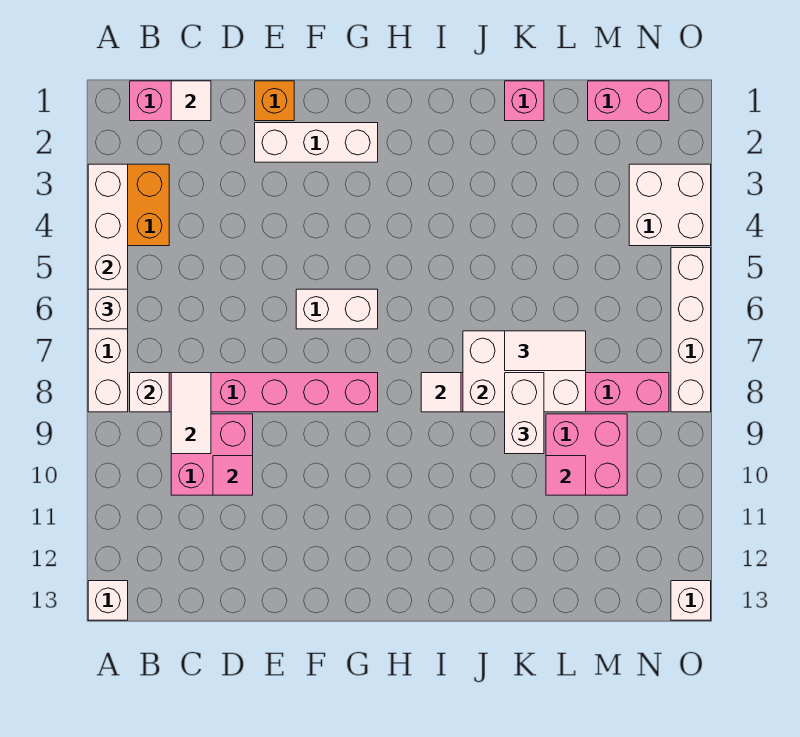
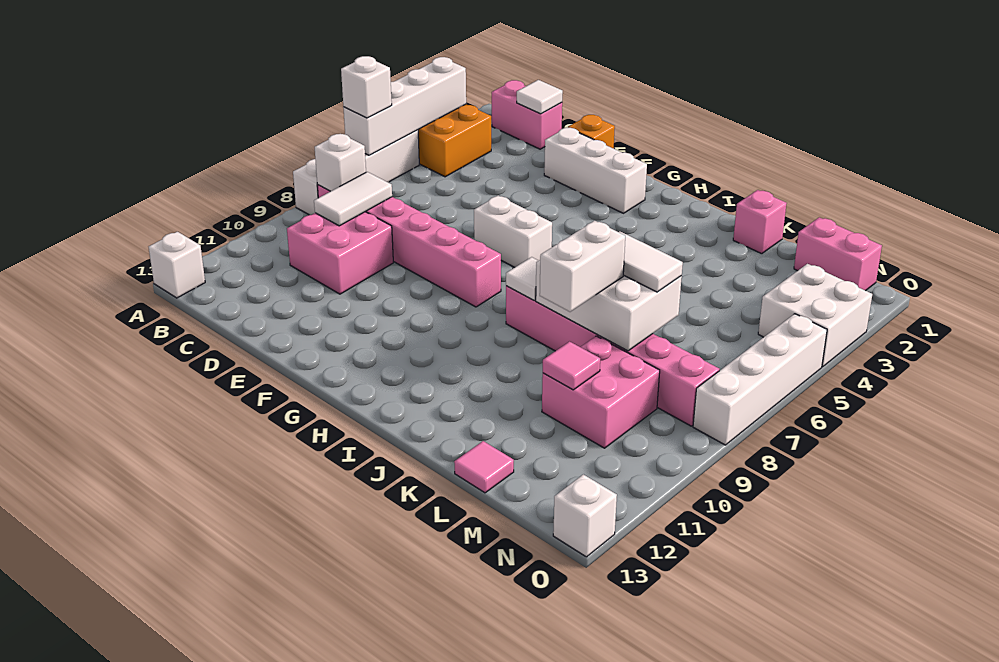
pink 1x1 tile [213,456,253,495] -> pink 1x1 tile moved to [454,441,514,493]

